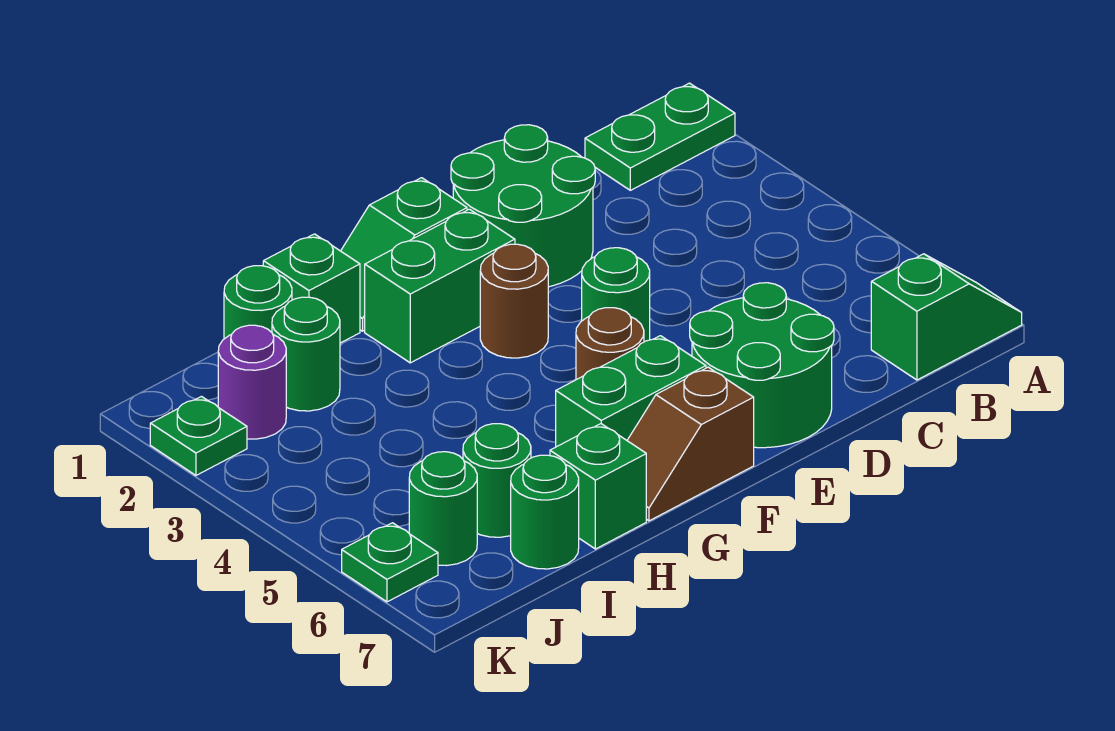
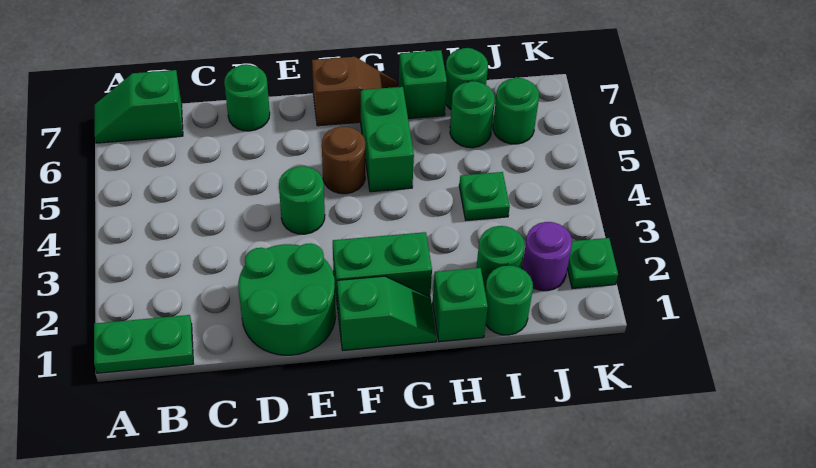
green 2x2 round brick [690,283,834,448] -> green 1x1 round brick [224,64,270,131]
brown 1x1 round brick [480,244,548,358] -> none
green 1x2 brick [556,336,706,447] -> green 1x2 brick turned to [361,87,414,192]
green 1x1 plate [342,523,438,602] -> green 1x1 plate moved to [459,172,510,220]

